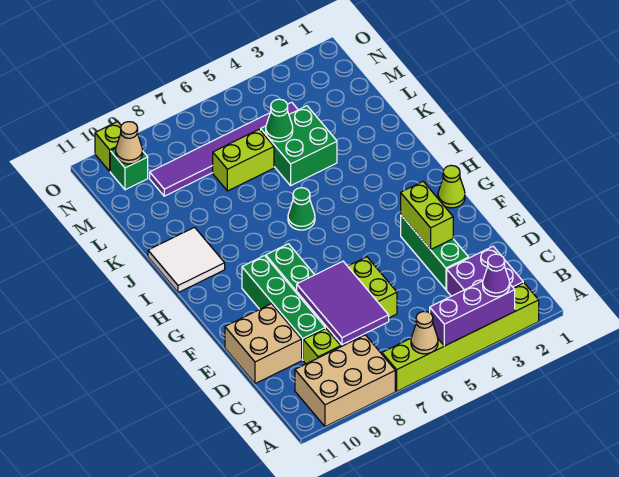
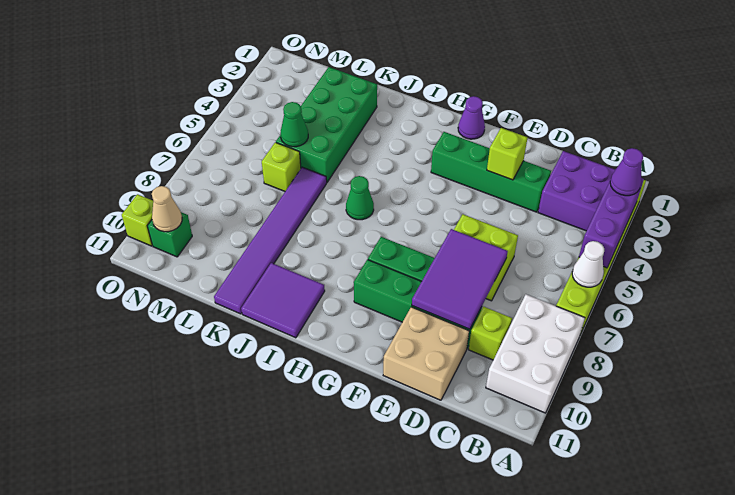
tan 1x1 cone [411,311,438,354] -> white 1x1 cone [572,241,604,287]
tan 2x3 brick [295,335,395,427] -> white 2x3 brick [486,294,585,413]
purple 2x3 tile [297,261,389,345] -> purple 2x3 tile turned to [412,229,508,329]
green 1x3 brick [401,215,469,290] -> green 1x4 brick [431,132,551,212]
lime 1x2 brick [401,182,453,250] -> lime 1x1 brick [487,128,528,180]
lime 1x1 cone [438,165,465,208] -> purple 1x1 cone [458,96,485,139]
white 2x2 tile [148,227,225,293] -> purple 2x2 tile [241,263,325,338]
green 2x2 brick [261,106,337,186] -> green 2x4 brick [276,67,377,182]
lime 1x2 brick [213,129,274,191] -> lime 1x1 brick [262,142,301,191]
purple 1x6 tile [150,102,298,196] -> purple 1x6 tile moved to [214,167,327,314]

